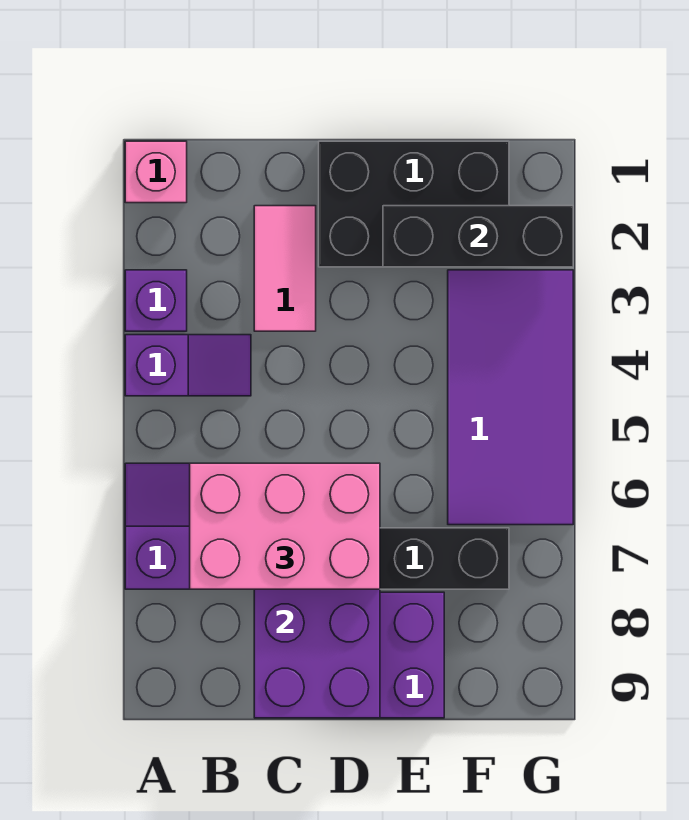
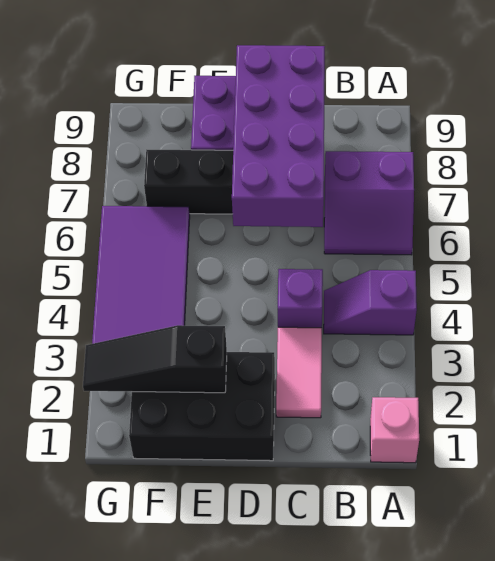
purple 1x1 brick [125,270,187,331] -> purple 1x1 brick moved to [278,269,323,328]
pink 2x3 brick [190,463,380,589] -> none
black 1x3 brick [383,206,573,267] -> black 1x3 slope [83,325,227,393]

